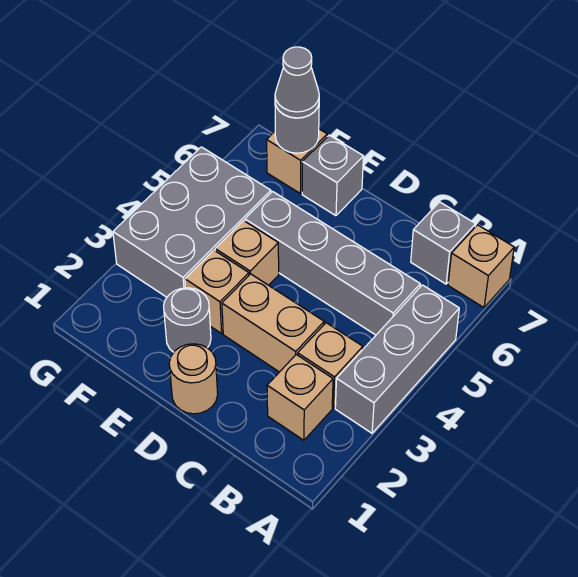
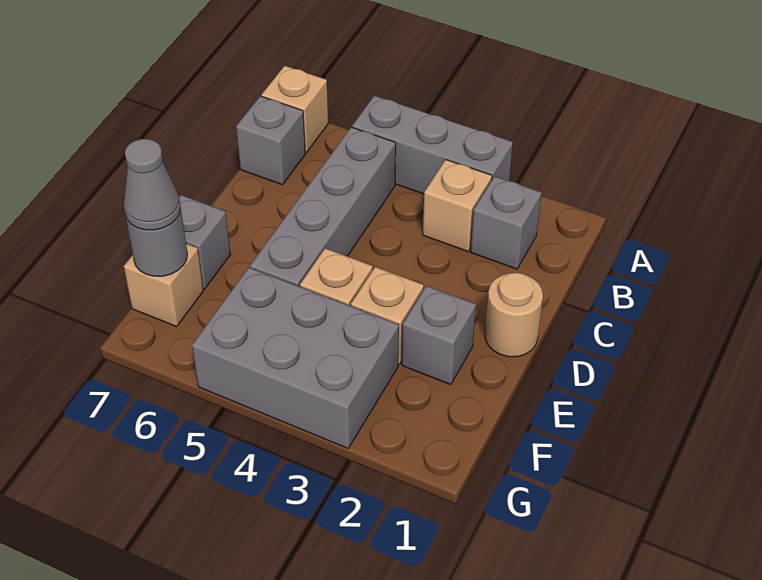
tan 1x1 brick [267,355,333,440] -> grey 1x1 brick [471,176,542,269]
tan 1x2 brick [222,274,324,372] -> none
grey 1x1 round brick [164,288,211,352] -> grey 1x1 brick [402,286,476,385]

